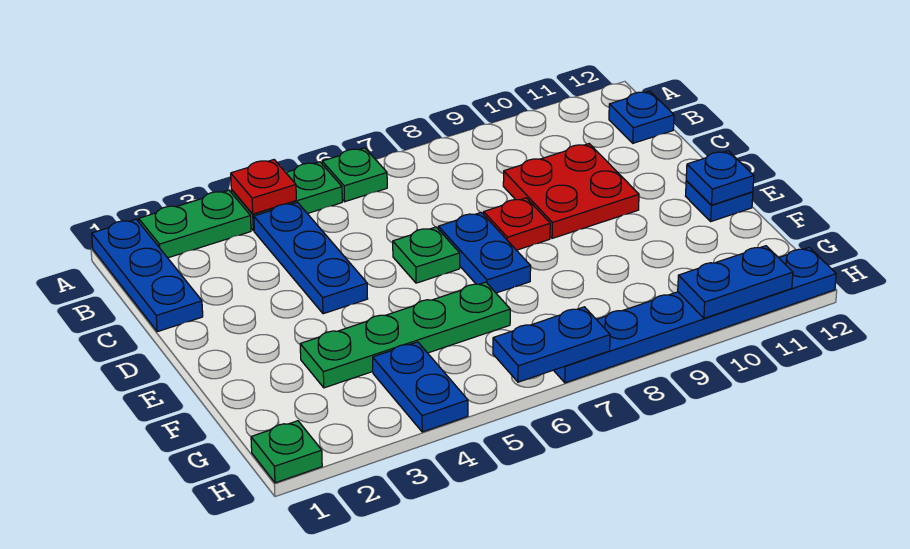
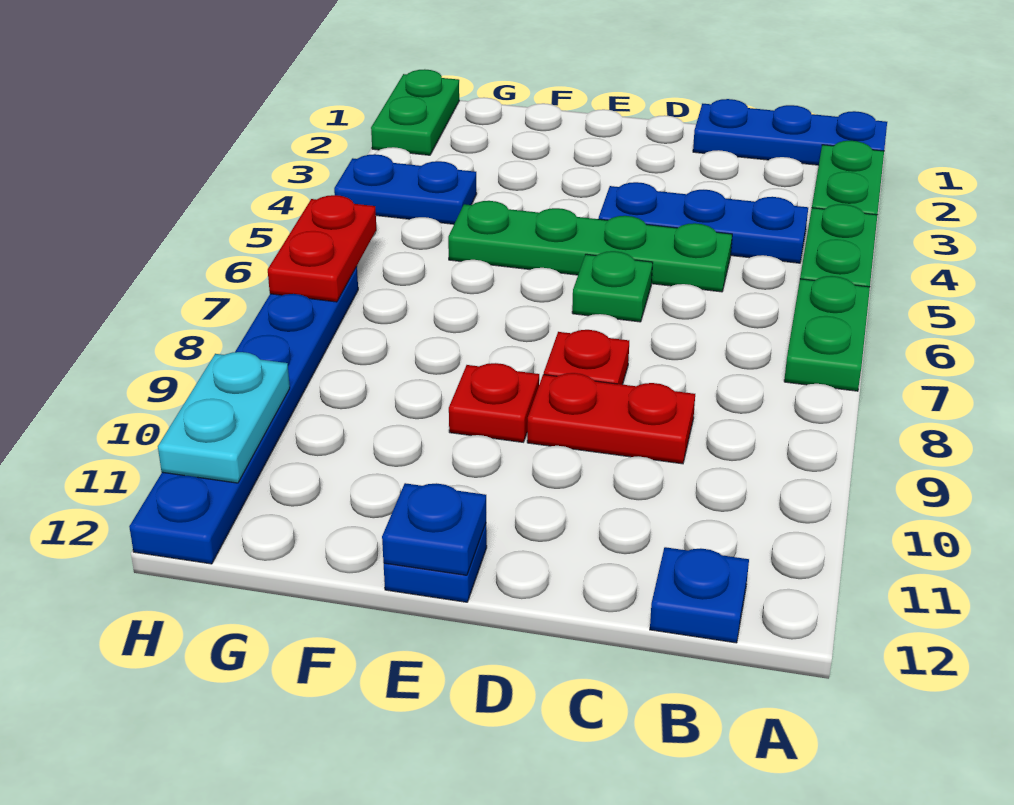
red 1x1 plate [231,160,296,214] -> red 1x1 plate moved to [449,363,539,442]
green 1x1 plate [322,148,387,202] -> green 1x2 plate [784,276,870,391]
red 2x2 plate [503,144,639,238] -> red 1x2 plate [527,373,695,464]
blue 1x2 plate [438,212,531,293] -> none
green 1x4 plate [300,282,510,388] -> green 1x4 plate turned to [448,201,732,292]
green 1x1 plate [251,421,322,483] -> green 1x2 plate [371,69,459,155]
blue 1x2 plate [493,307,610,382] -> red 1x2 plate [268,195,377,302]
blue 1x2 plate [678,246,793,318] -> cyan 1x2 plate [158,352,290,483]

